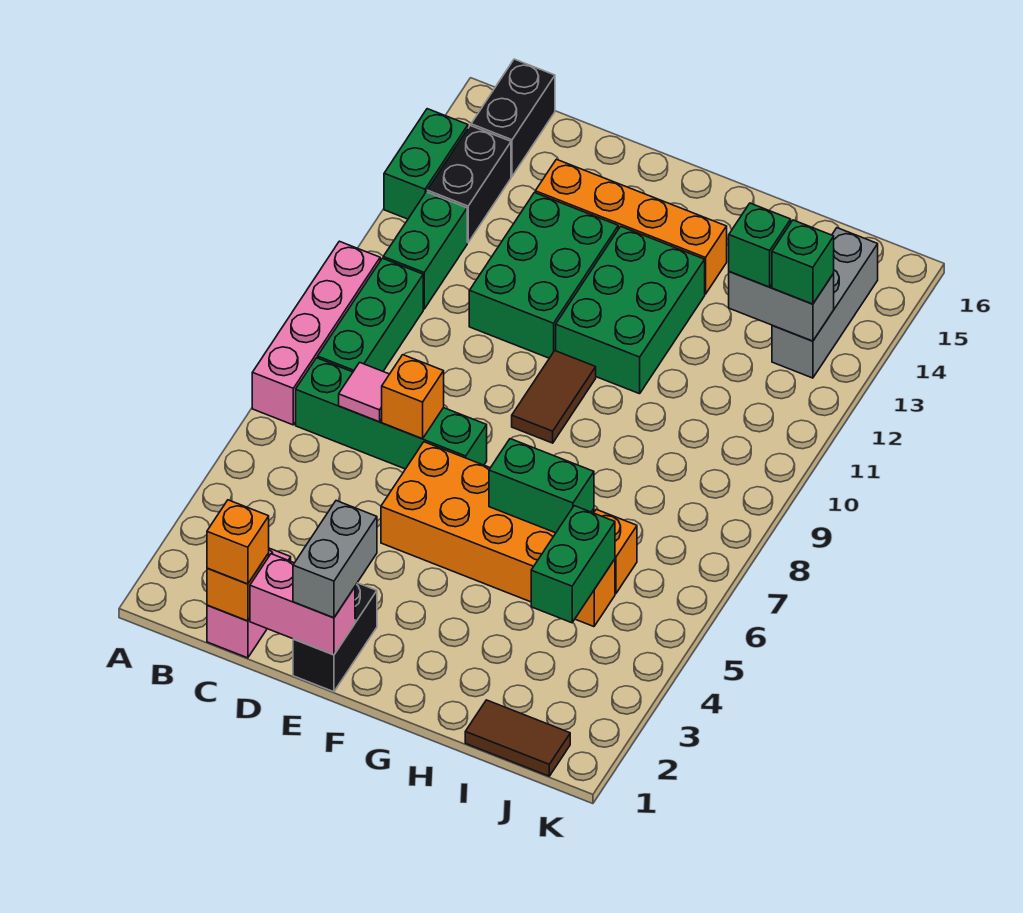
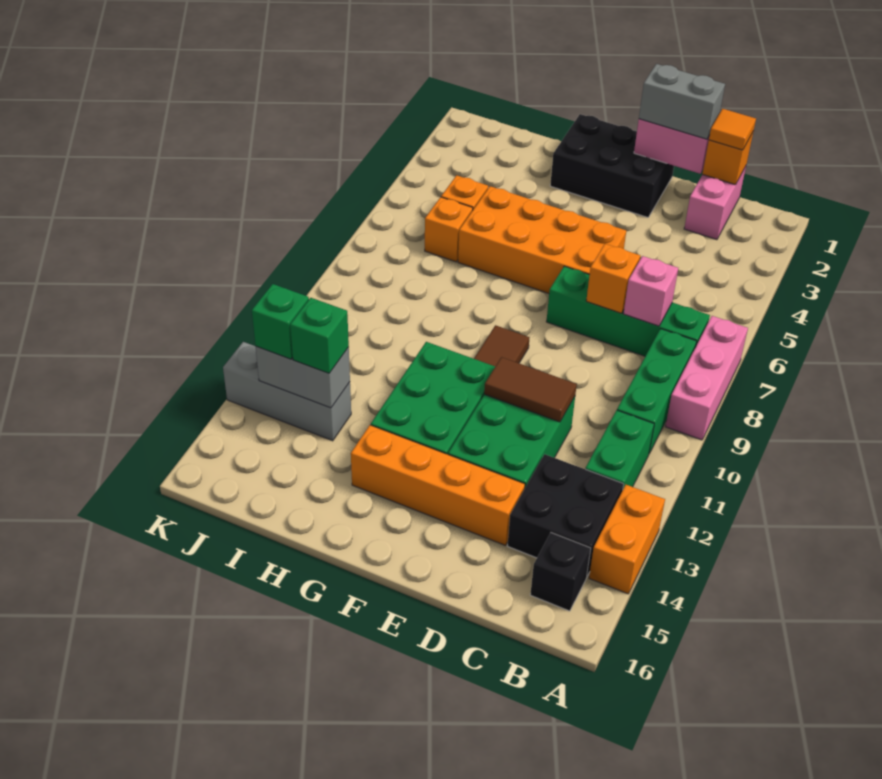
pink 1x4 brick [252,241,380,425] -> pink 1x3 brick [665,316,748,440]
green 1x2 brick [384,109,468,219] -> orange 1x2 brick [589,485,665,594]
black 1x2 brick [427,126,511,243] -> black 2x2 brick [508,454,624,578]
black 1x2 brick [471,59,555,176] -> black 1x1 brick [530,533,591,611]
orange 1x1 brick [207,500,269,584] -> orange 1x1 tile [709,109,756,150]
pink 1x1 tile [339,362,389,422] -> pink 1x1 brick [623,256,678,326]
black 1x2 brick [293,583,377,692] -> black 2x3 brick [550,114,674,217]
grey 1x2 brick [293,501,377,618] -> grey 1x2 brick turned to [639,64,725,139]
green 1x2 brick [489,439,594,533] -> none
brown 1x2 tile [465,700,570,776] -> brown 1x2 tile moved to [484,357,577,422]
green 1x2 brick [531,506,615,623] -> none
grey 1x3 brick [772,228,878,378] -> grey 1x3 brick turned to [223,342,351,441]

